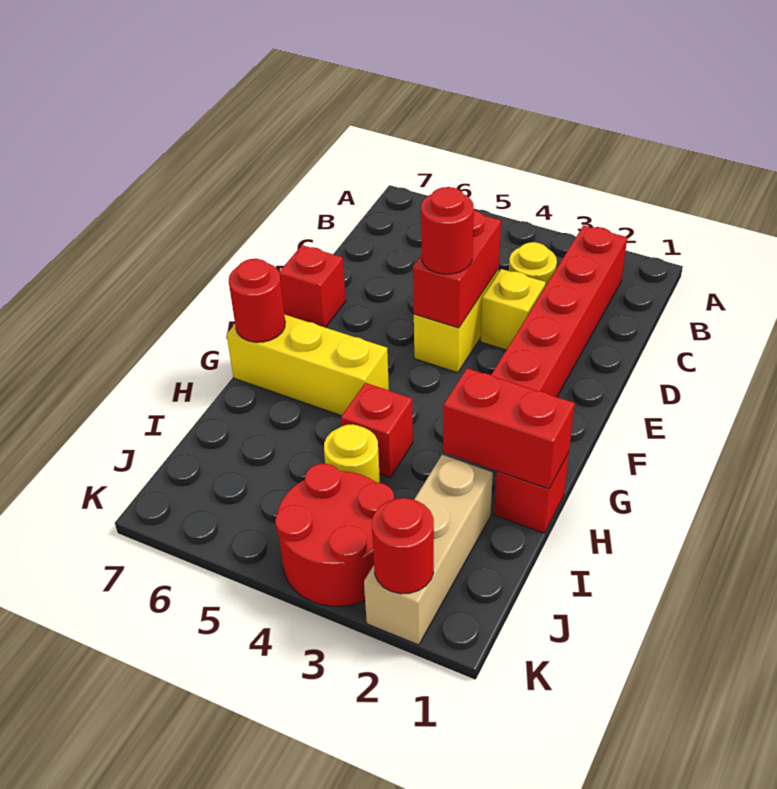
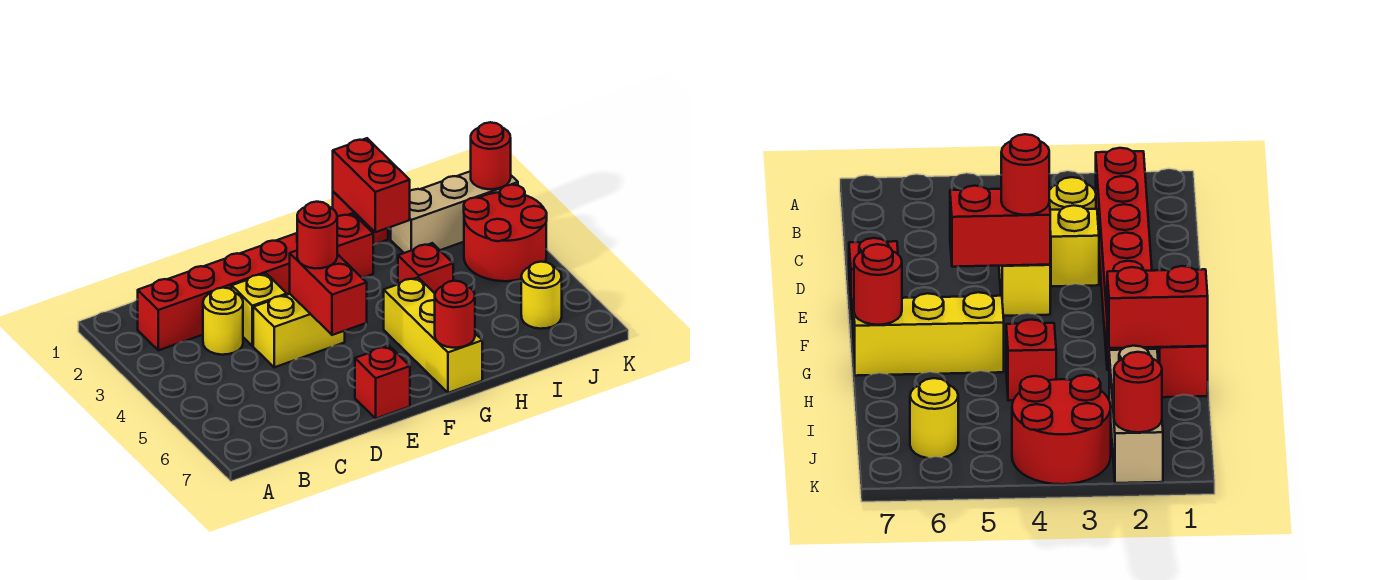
red 1x2 brick [413,210,501,328] -> red 1x2 brick turned to [290,251,367,335]
yellow 1x1 round brick [324,424,380,483] -> yellow 1x1 round brick moved to [521,262,562,329]

